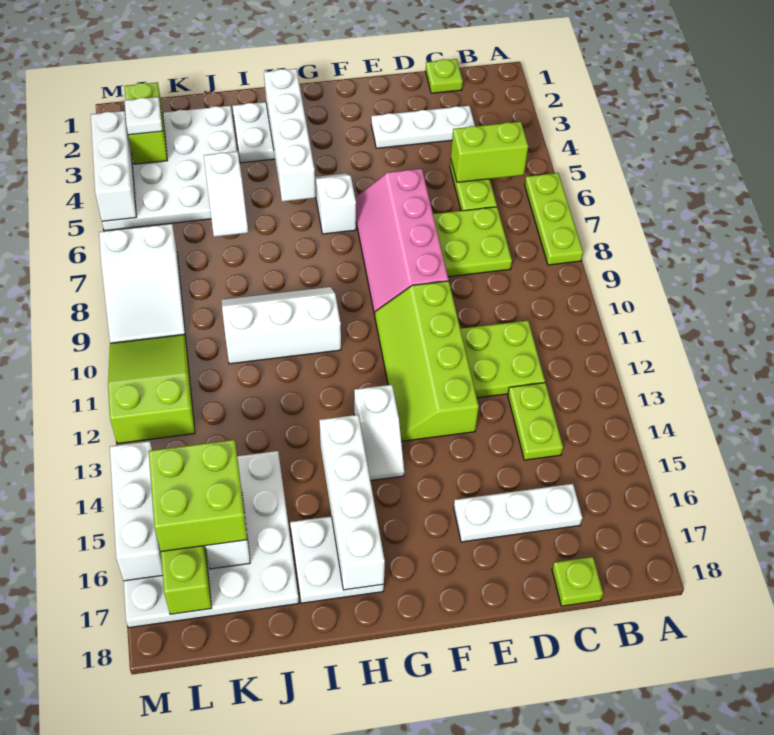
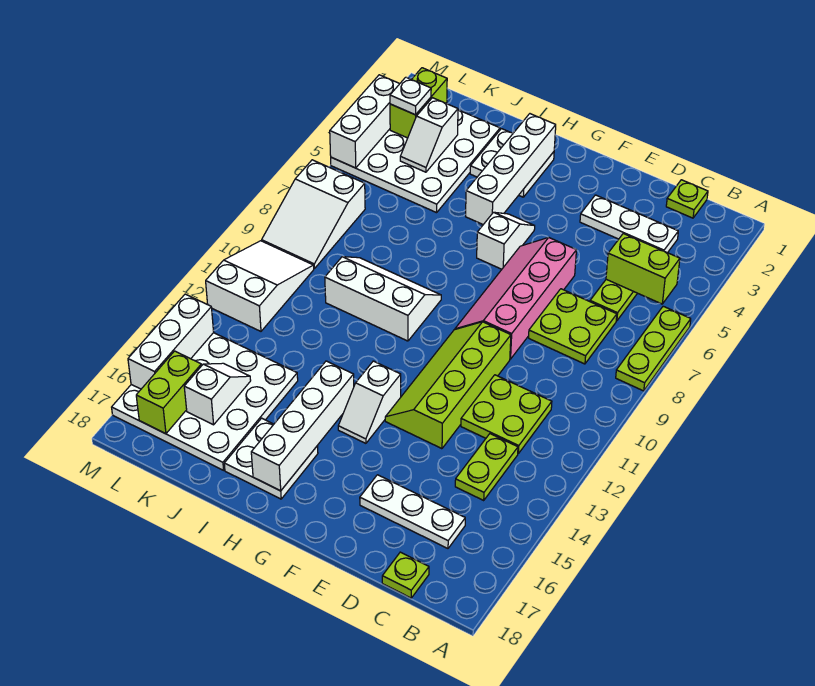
white 1x2 slope [204,151,248,237] -> white 1x2 slope moved to [400,98,458,172]
lime 2x2 brick [149,440,247,551] -> none
lime 2x3 slope [108,334,195,444] -> white 2x3 slope [206,241,314,331]

